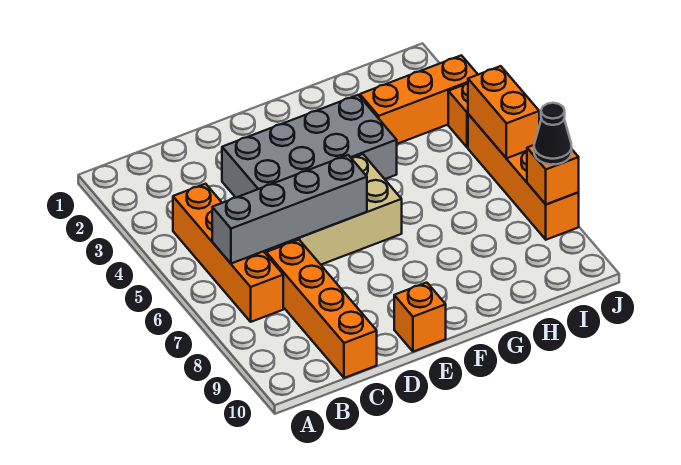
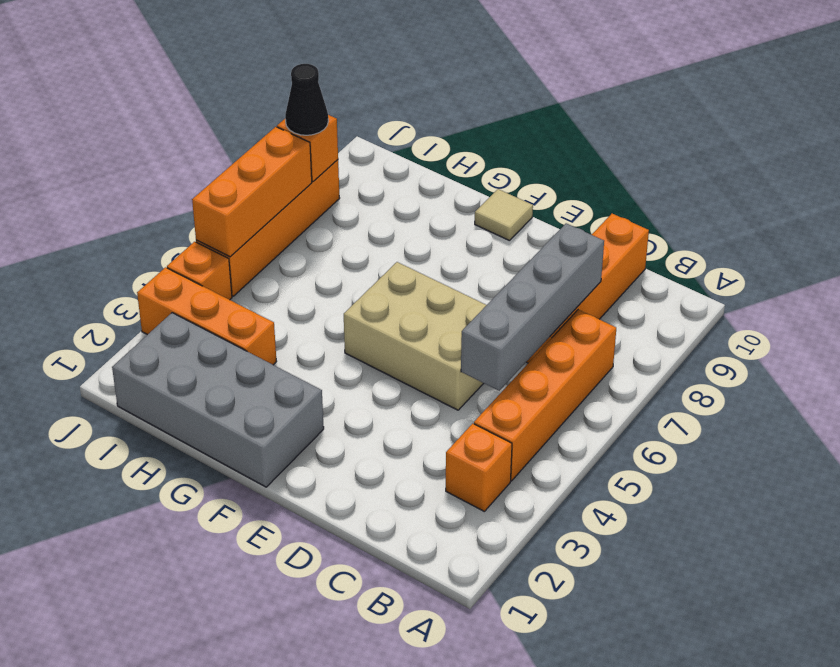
grey 1x4 brick [212,155,367,264] -> grey 1x4 brick turned to [461,223,604,391]
grey 2x4 brick [222,95,397,198] -> grey 2x4 brick moved to [112,313,324,487]
orange 1x1 brick [394,283,446,352] -> orange 1x1 brick moved to [446,424,512,512]
none -> tan 1x1 tile [475,189,533,240]
orange 1x2 brick [468,66,539,158] -> orange 1x3 brick [192,127,312,257]

